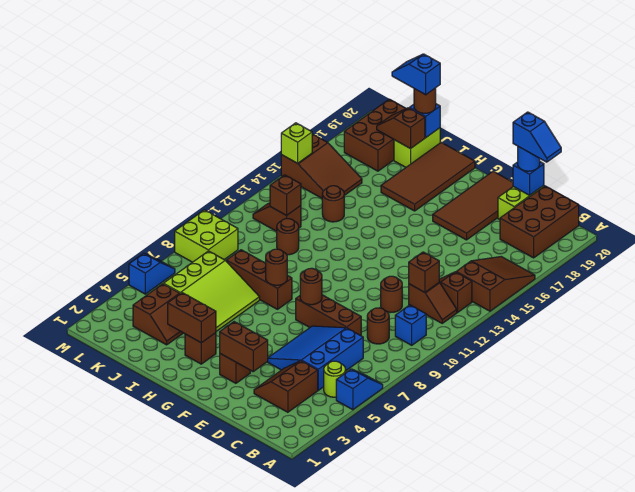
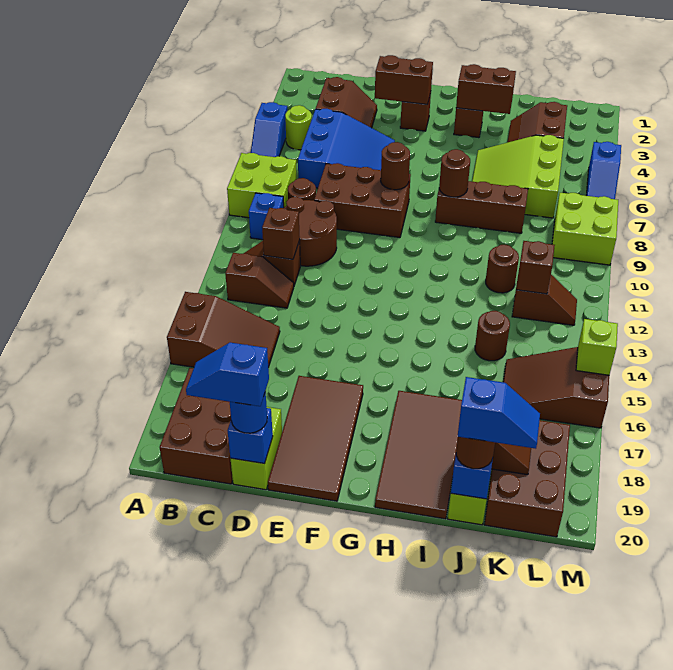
none -> lime 2x2 brick [227,153,297,218]
brown 2x3 slope [456,257,535,311] -> brown 2x3 slope turned to [167,292,280,367]
brown 1x3 brick [296,295,361,336] -> brown 2x3 brick [314,163,411,238]
brown 1x1 round brick [381,276,402,312] -> brown 2x2 round brick [284,197,337,266]

